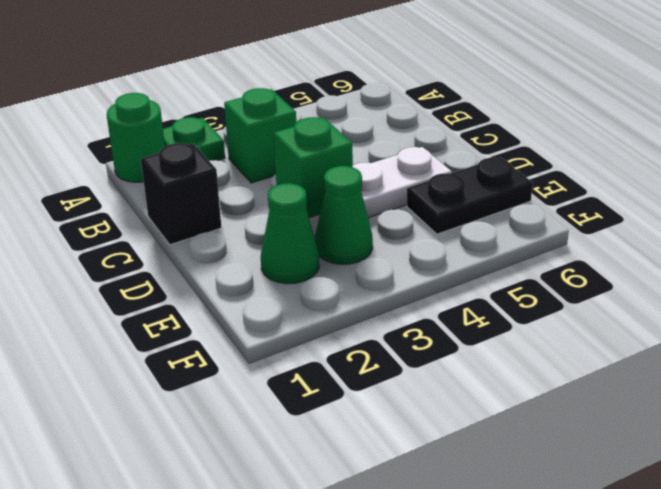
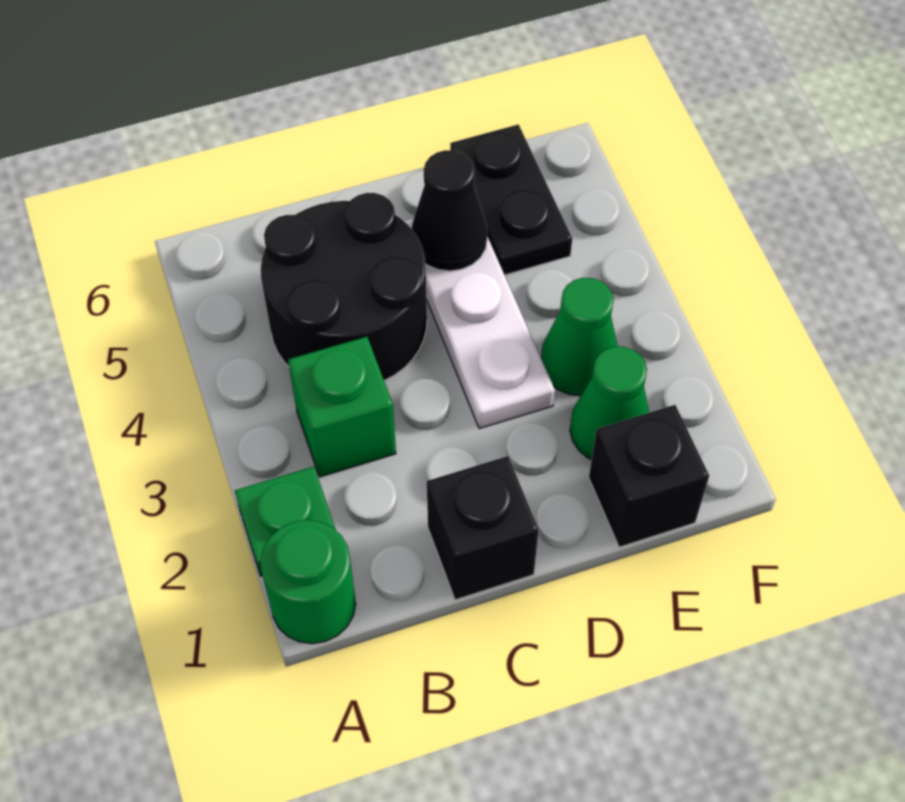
none -> black 2x2 round brick [261,193,427,381]
green 1x1 brick [274,117,353,218] -> none
none -> black 1x1 cone [411,150,487,271]
none -> black 1x1 brick [589,405,709,547]

